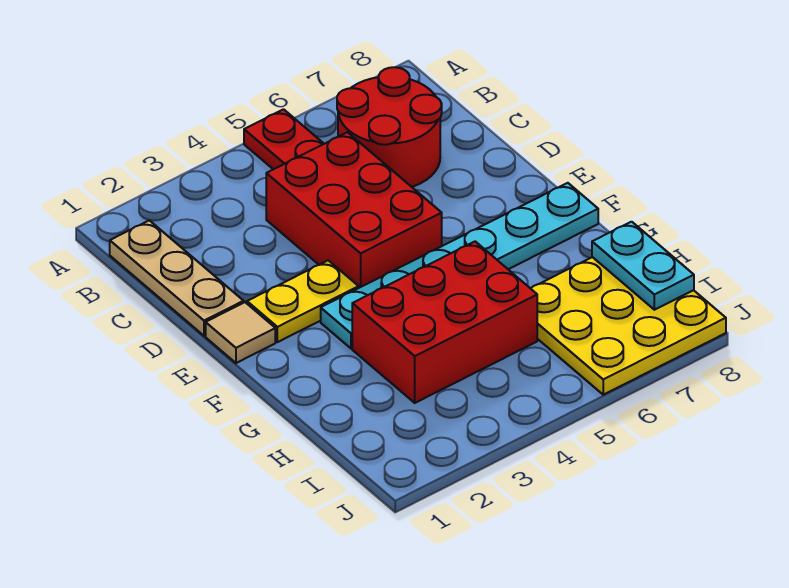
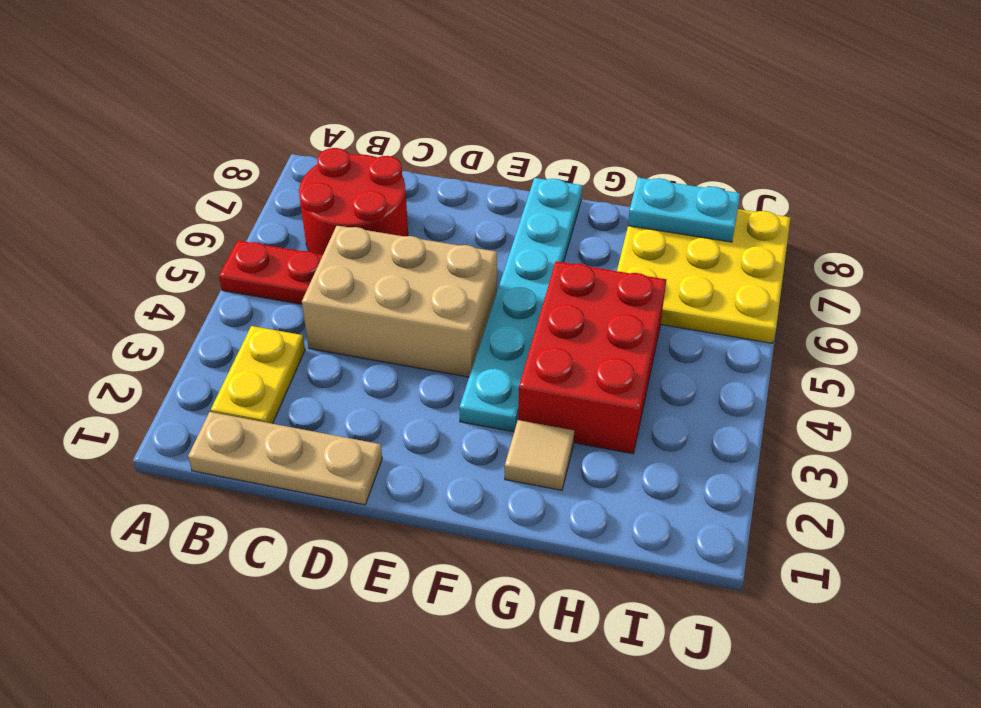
red 2x3 brick [266,132,442,288] -> tan 2x3 brick [302,226,497,377]
tan 1x1 tile [206,302,275,363] -> tan 1x1 tile moved to [505,420,574,490]
yellow 1x2 plate [247,260,359,342] -> yellow 1x2 plate moved to [211,326,305,424]

